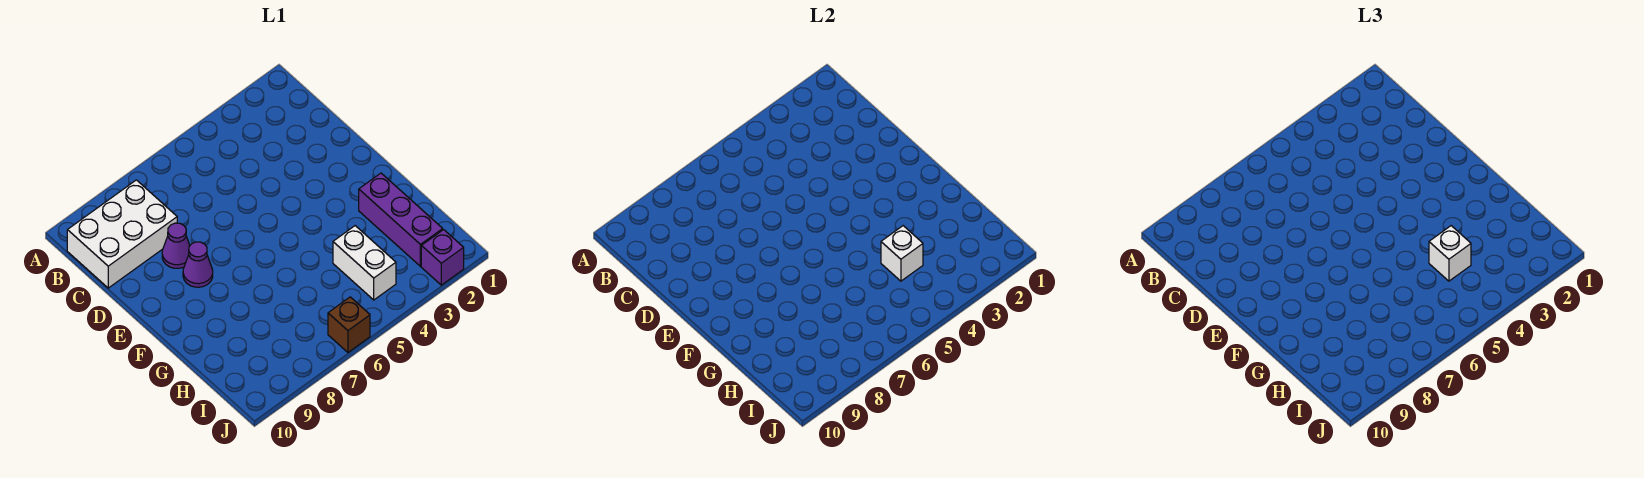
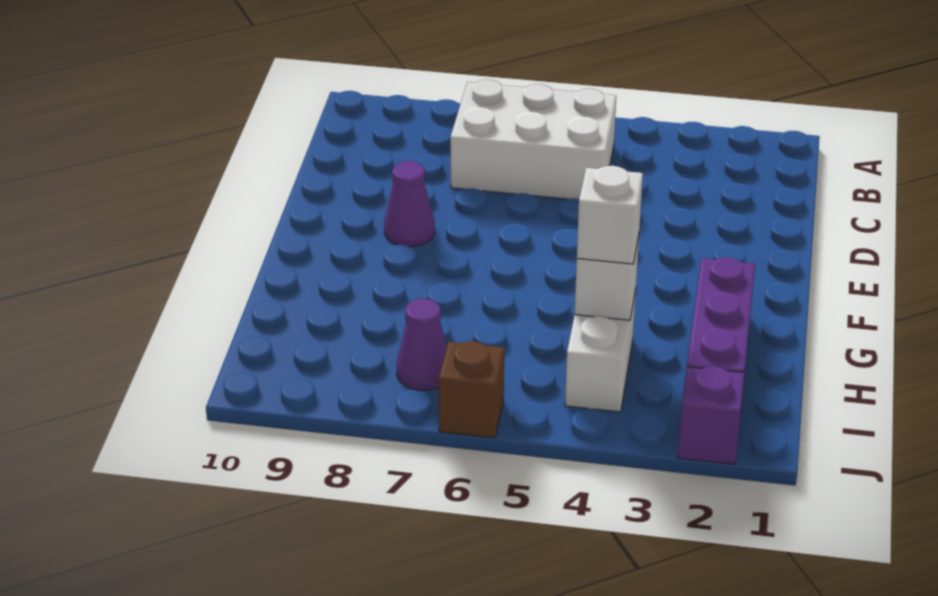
white 2x3 brick [67,180,177,288] -> white 2x3 brick moved to [450,80,616,199]
purple 1x1 cone [162,223,190,268] -> purple 1x1 cone moved to [397,299,447,390]

